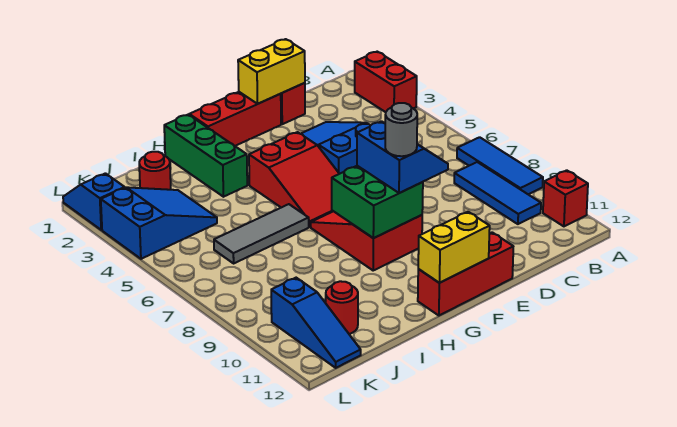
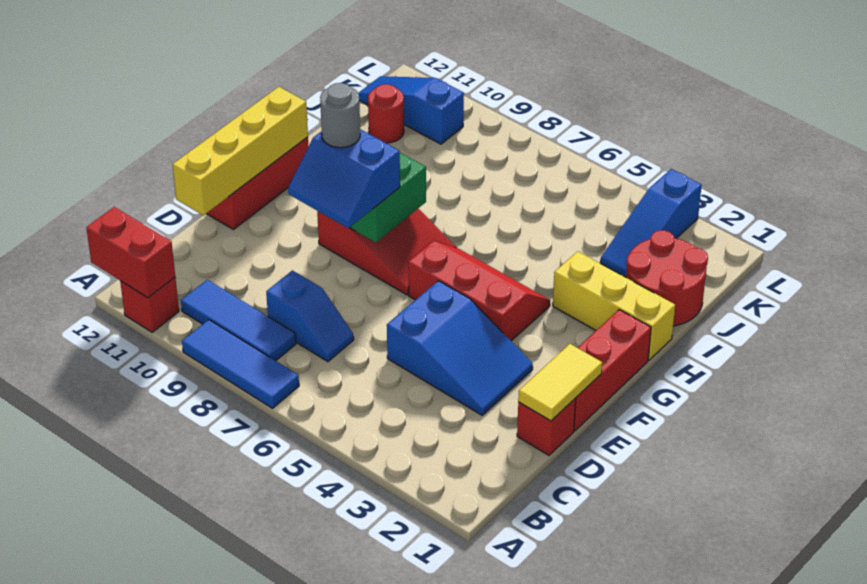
red 1x2 brick [354,52,417,112] -> red 1x2 brick moved to [86,207,175,298]
yellow 1x2 brick [238,39,305,104] -> yellow 1x2 tile [518,344,602,421]
red 2x3 slope [249,132,339,227] -> red 2x3 slope turned to [408,241,550,341]
yellow 1x2 brick [418,212,490,283] -> yellow 1x4 brick [173,87,308,215]
green 1x3 brick [164,115,247,197] -> yellow 1x3 brick [553,251,675,360]
grey 1x3 tile [214,204,309,263] -> none
red 1x1 round brick [139,152,171,190] -> red 2x2 round brick [626,230,708,326]
blue 2x3 slope [101,187,217,259] -> blue 1x3 slope [601,169,702,277]
blue 1x2 slope [63,173,125,230] -> blue 1x2 slope moved to [266,270,354,362]

